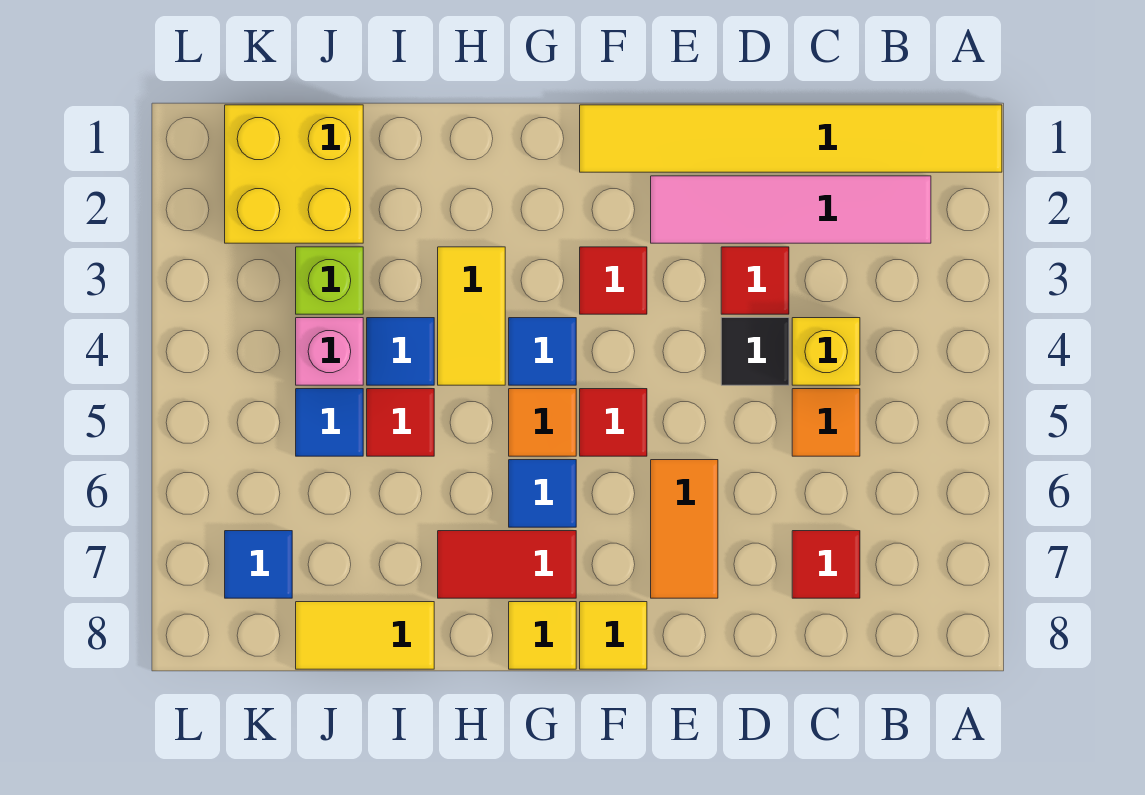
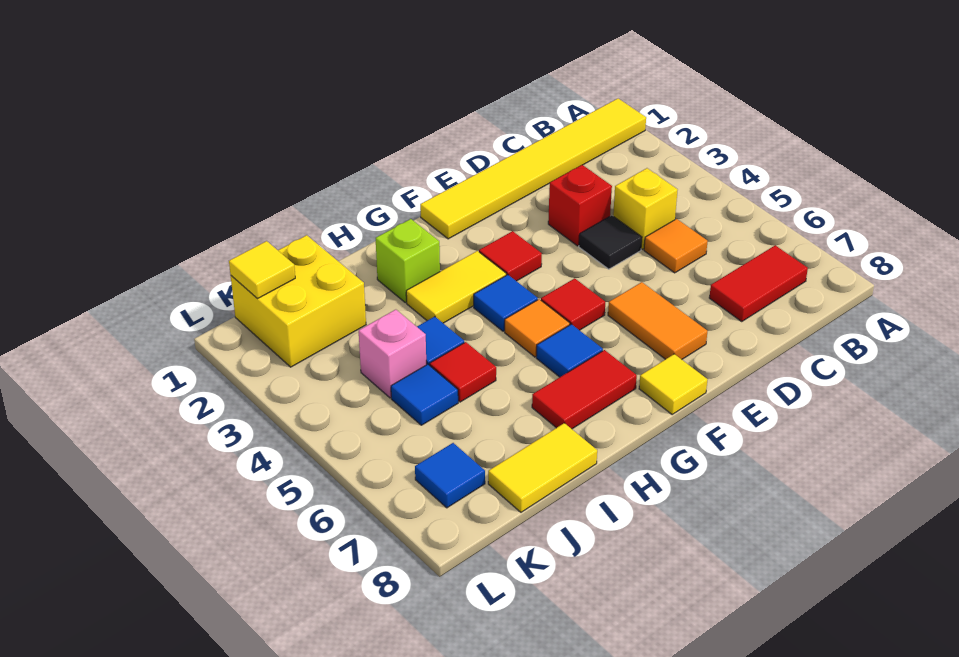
pink 1x4 tile [651,176,931,243] -> none
red 1x1 tile [792,531,860,598] -> red 1x2 tile [709,245,808,321]
red 1x1 tile [721,247,789,314] -> red 1x1 brick [548,165,612,246]
yellow 1x1 tile [509,602,576,669] -> yellow 1x1 tile moved to [229,241,295,298]
yellow 1x2 tile [438,247,505,385] -> yellow 1x2 tile turned to [406,251,506,323]
lime 1x1 brick [296,247,363,314] -> lime 1x1 brick moved to [376,219,440,303]

